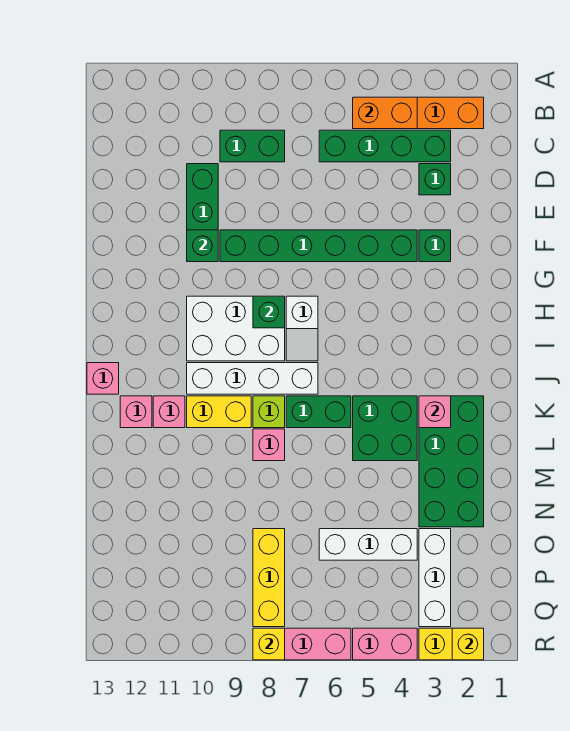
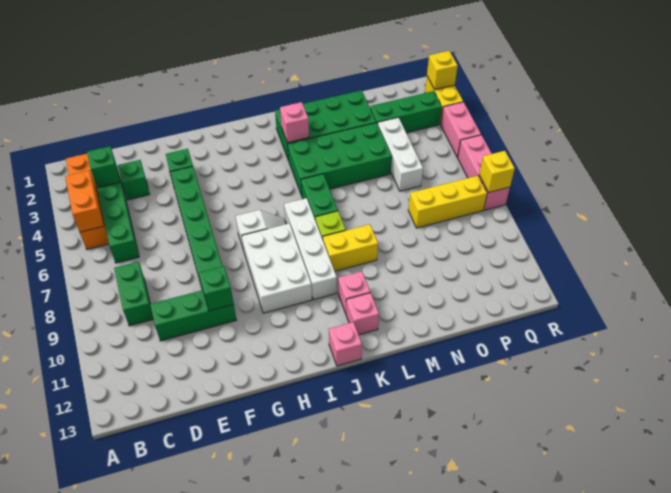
green 1x1 brick [253,296,285,328] -> green 1x1 brick moved to [87,146,120,188]
green 2x2 brick [353,396,417,461] -> green 2x4 brick [288,123,392,195]
yellow 1x2 brick [187,396,251,428] -> yellow 1x2 brick turned to [323,224,378,271]
pink 1x1 brick [253,429,285,461] -> none
white 1x3 brick [419,529,451,627] -> green 1x3 brick [370,91,442,133]

